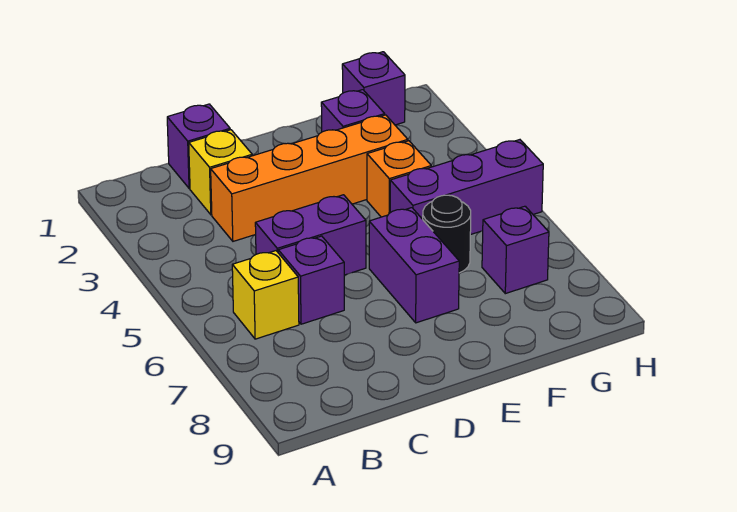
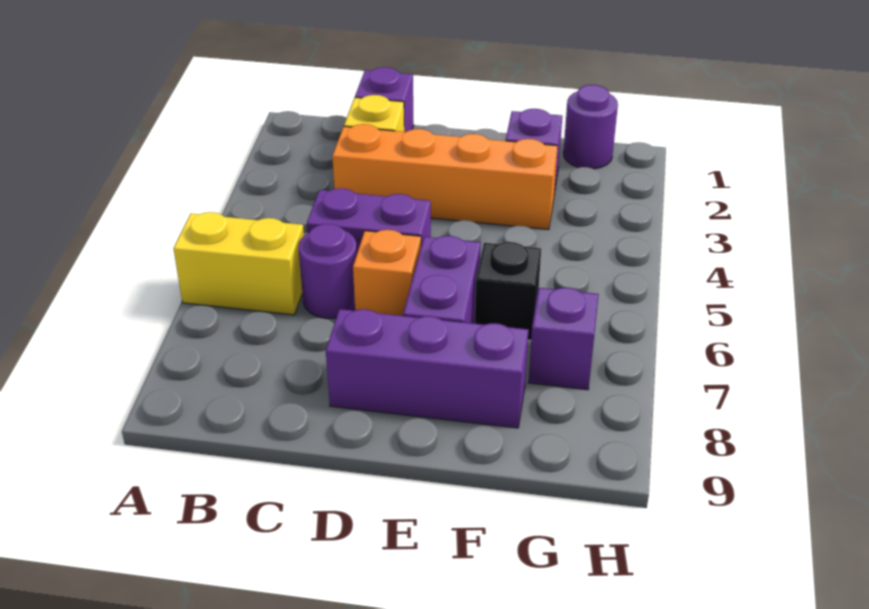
yellow 1x1 brick [232,251,299,339] -> yellow 1x2 brick [173,212,304,315]
purple 1x1 brick [278,236,344,324] -> purple 1x1 round brick [299,224,357,318]
orange 1x1 brick [367,141,431,217] -> orange 1x1 brick moved to [353,230,421,316]
purple 1x3 brick [390,140,543,235] -> purple 1x3 brick moved to [326,309,528,428]
black 1x1 round brick [423,195,471,273] -> black 1x1 brick [475,242,541,340]
purple 1x1 brick [342,52,405,125] -> purple 1x1 round brick [563,85,618,169]

